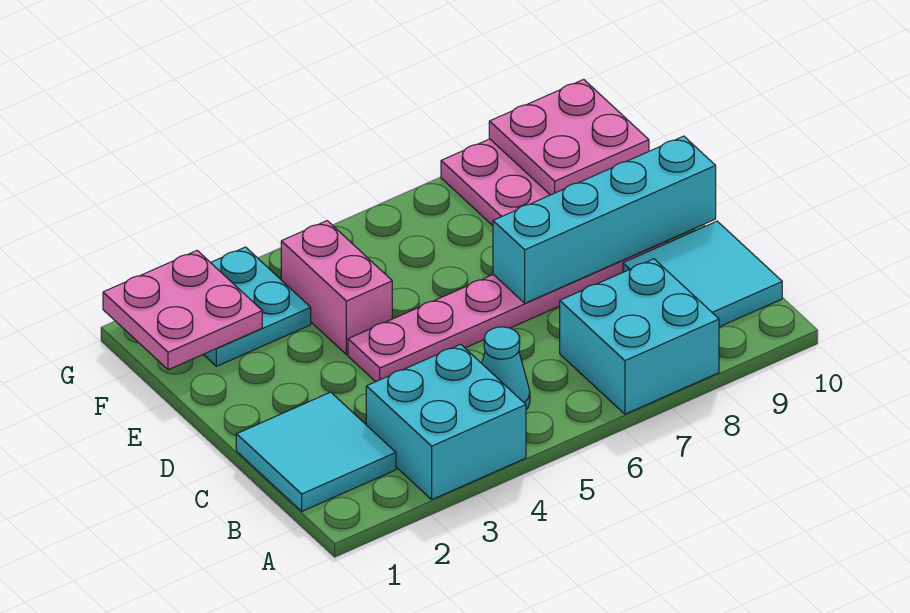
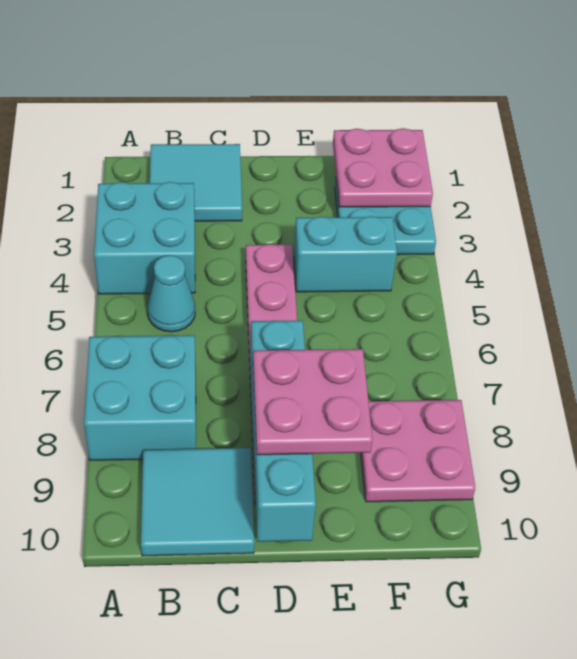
pink 1x2 brick [281,221,392,355] -> cyan 1x2 brick [294,216,397,292]
pink 2x2 plate [489,79,649,195] -> pink 2x2 plate moved to [253,349,373,455]

